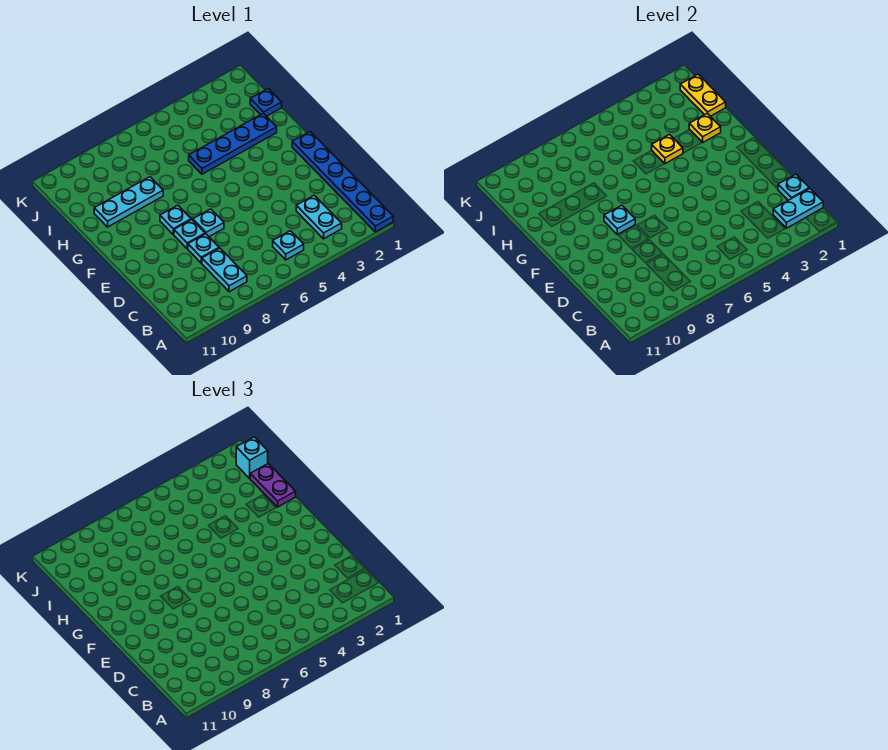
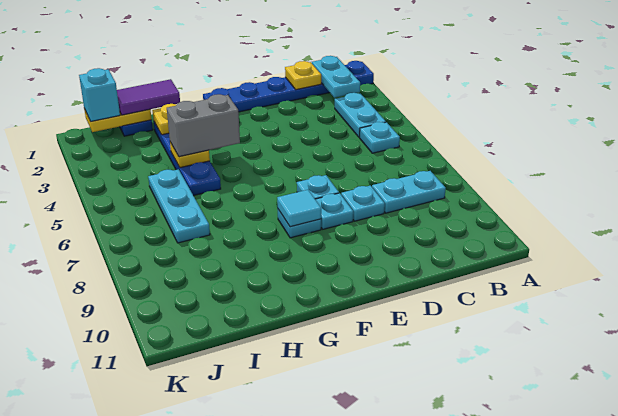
cyan 1x2 plate [296,195,342,239] -> cyan 1x2 plate turned to [335,93,386,137]
cyan 1x1 plate [778,174,809,200] -> yellow 1x1 plate [285,61,321,90]
cyan 1x1 plate [604,205,635,234] -> cyan 1x1 tile [277,190,321,227]
none -> grey 1x2 brick [167,94,240,157]
purple 1x2 plate [250,464,296,507] -> purple 1x2 tile [117,79,180,115]
cyan 1x3 plate [94,177,163,227] -> cyan 1x3 plate moved to [148,169,210,243]

